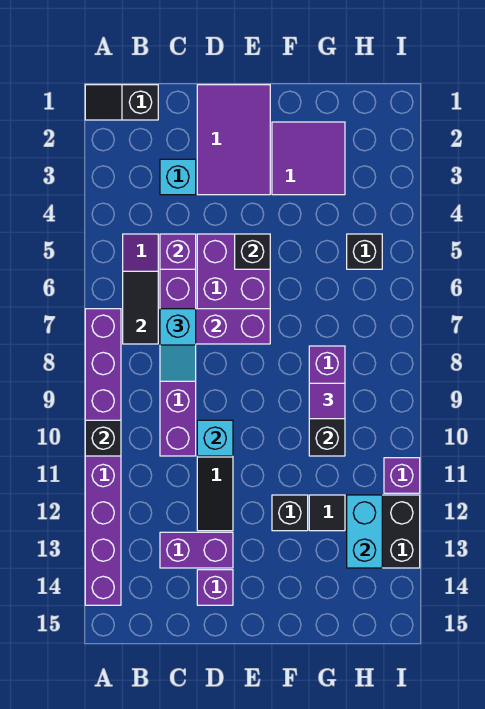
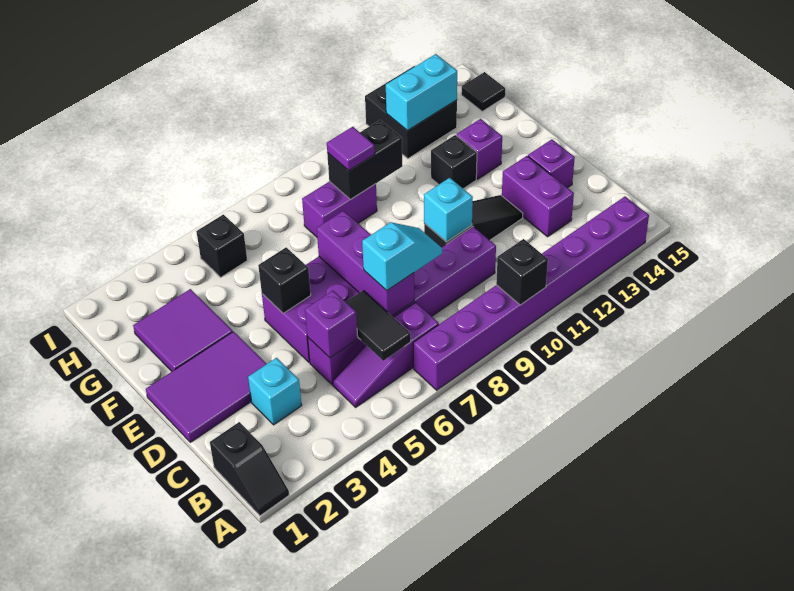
black 1x2 tile [123,271,158,344] -> black 1x2 tile turned to [346,290,411,361]
black 1x1 tile [309,495,345,531] -> black 1x1 tile moved to [461,72,505,111]
purple 1x1 brick [384,458,420,493] -> purple 1x1 brick moved to [457,119,502,179]

